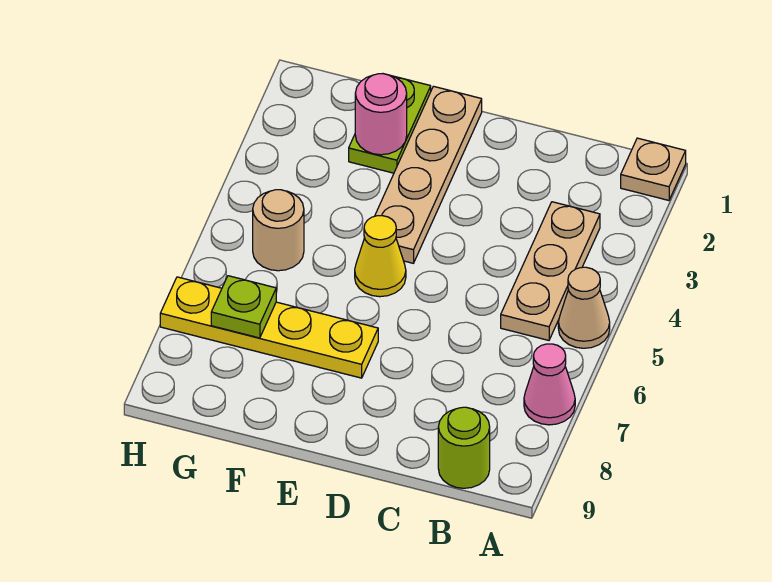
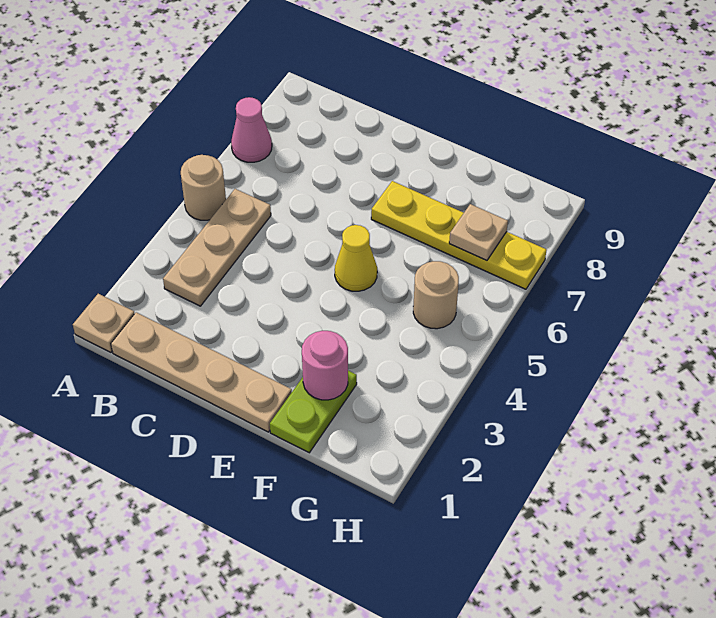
tan 1x1 cone [558,267,610,348] -> tan 1x1 round brick [181,155,226,220]
lime 1x1 round brick [438,407,490,488] -> none
tan 1x4 plate [375,86,482,263] -> tan 1x4 plate turned to [111,312,292,432]
lime 1x1 plate [211,276,276,338] -> tan 1x1 plate [449,204,508,261]

